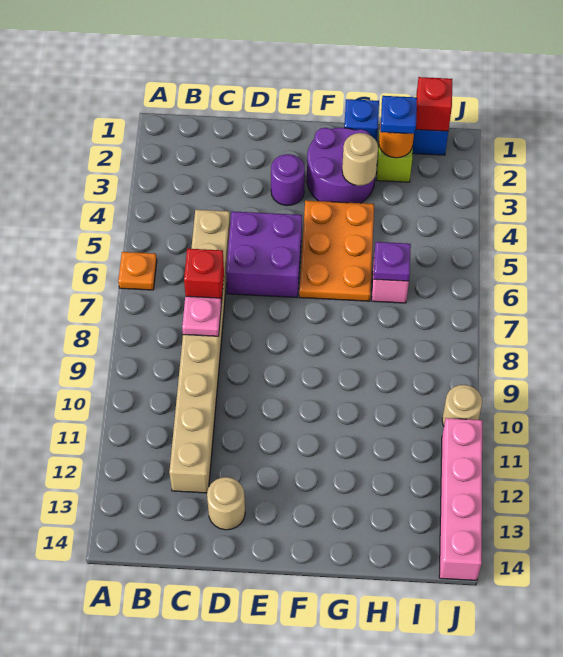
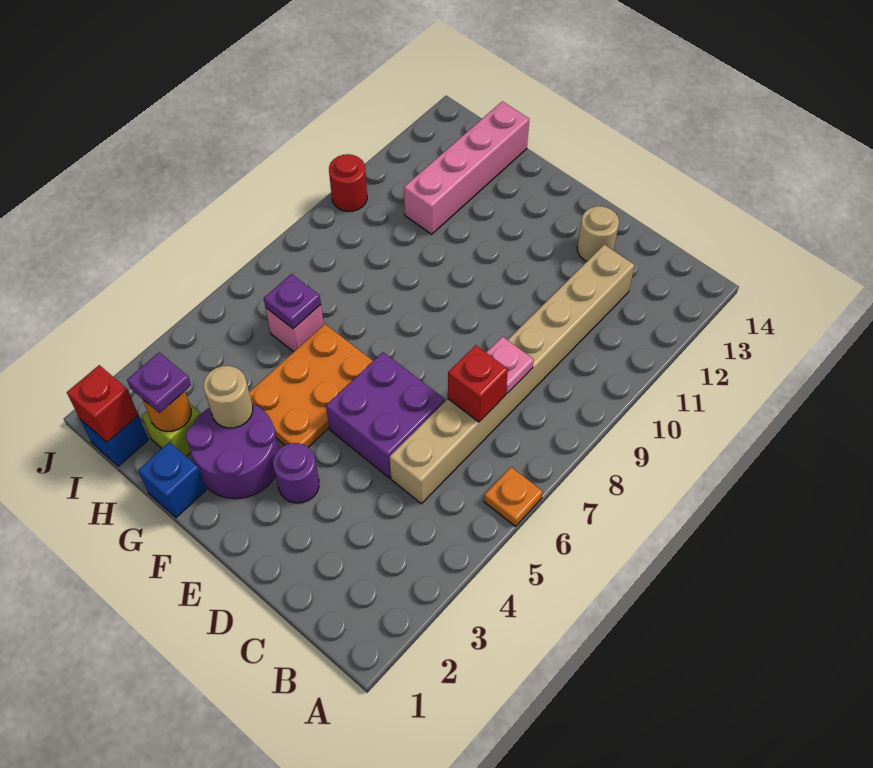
blue 1x1 plate [381,96,417,134] -> purple 1x1 plate [127,352,191,413]
tan 1x1 round brick [442,385,482,426] -> red 1x1 round brick [329,154,367,211]
pink 1x4 brick [439,418,482,580] -> pink 1x4 brick moved to [404,101,530,234]

